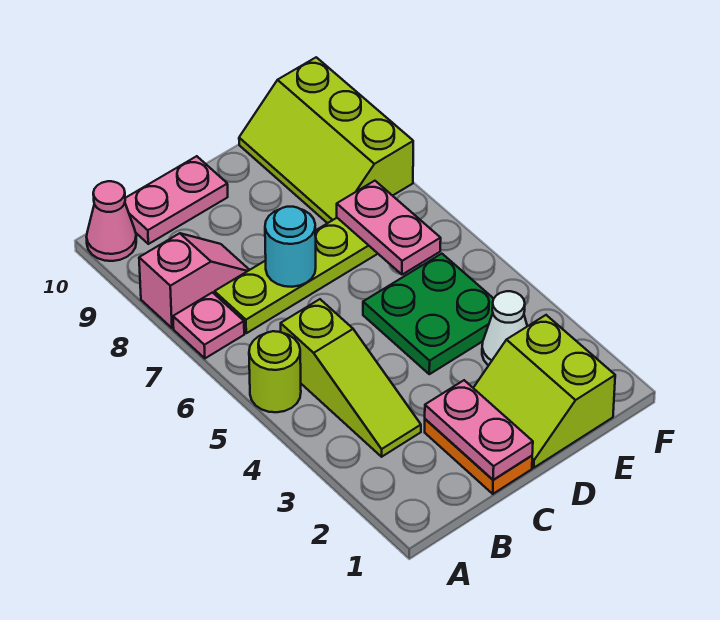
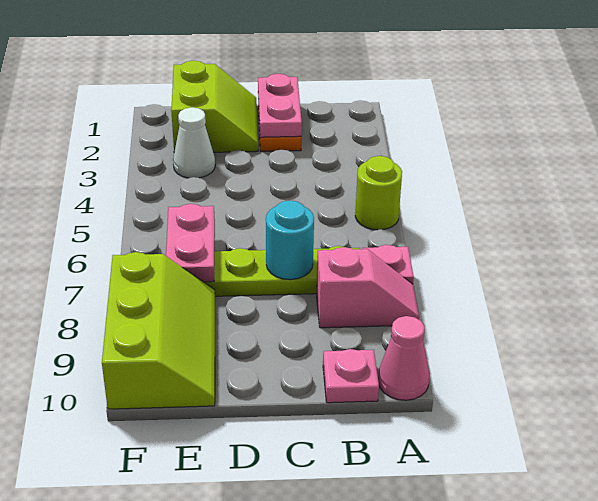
pink 1x2 slope [139,233,249,328] -> pink 1x2 slope turned to [317,247,419,328]
lime 1x3 slope [281,299,421,457] -> none
pink 1x2 plate [125,156,228,244] -> pink 1x1 plate [323,349,379,403]
green 2x2 plate [363,254,494,374] -> none

